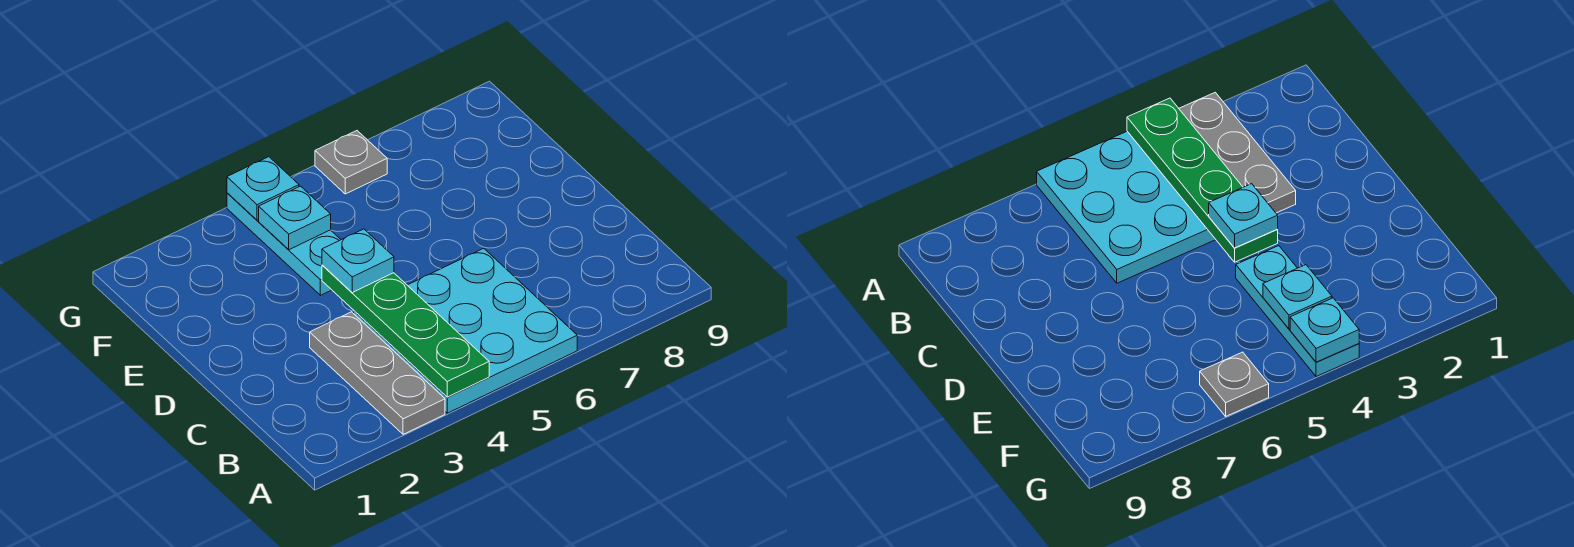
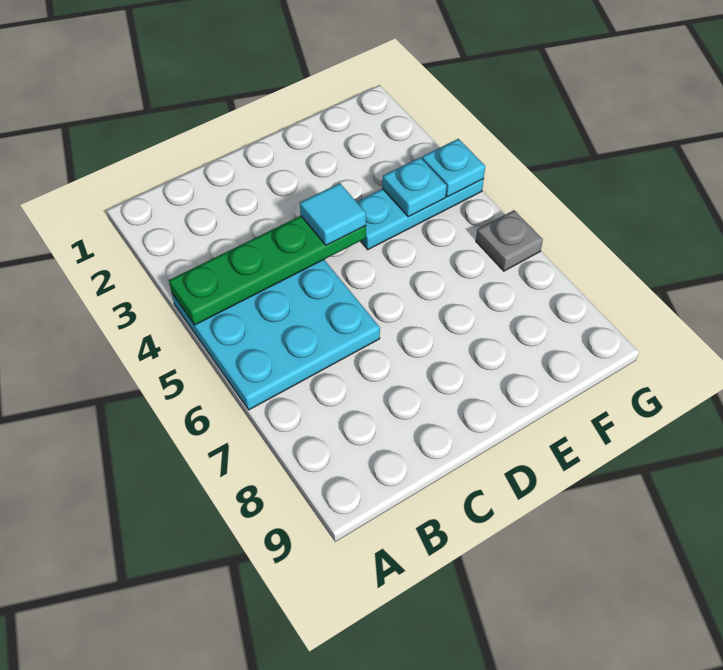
grey 1x3 plate [310,312,445,434] -> none
cyan 1x1 plate [322,229,394,292] -> cyan 1x1 tile [300,183,366,245]

